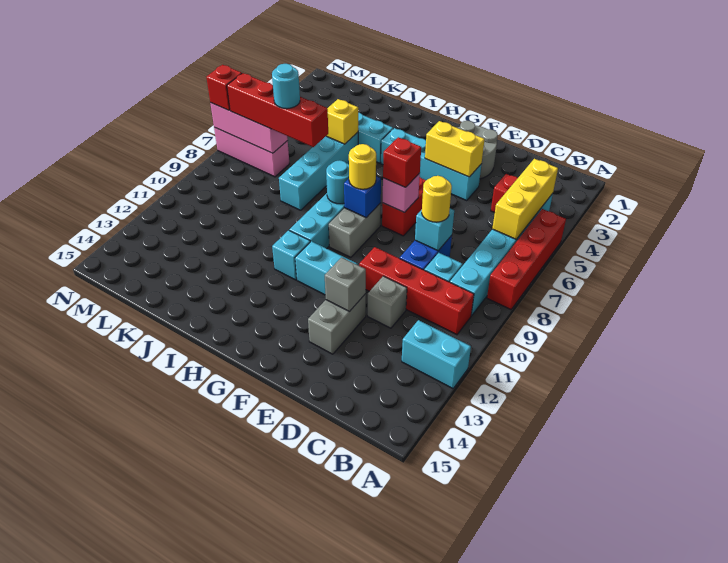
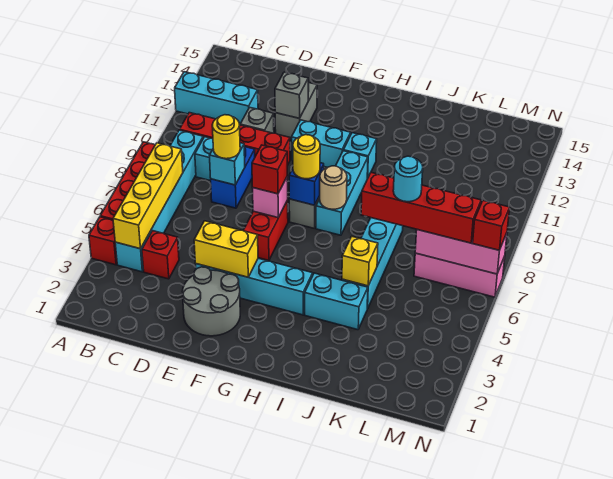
none -> red 1x1 brick [89,217,117,265]
cyan 1x2 brick [402,320,471,388] -> cyan 1x3 brick [175,72,258,125]
yellow 1x3 brick [492,159,558,239] -> yellow 1x4 brick [113,143,183,249]
cyan 1x1 round brick [326,160,349,204] -> tan 1x1 round brick [320,166,347,209]

